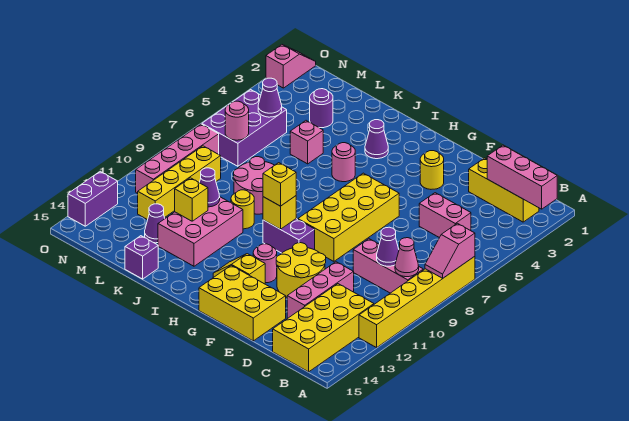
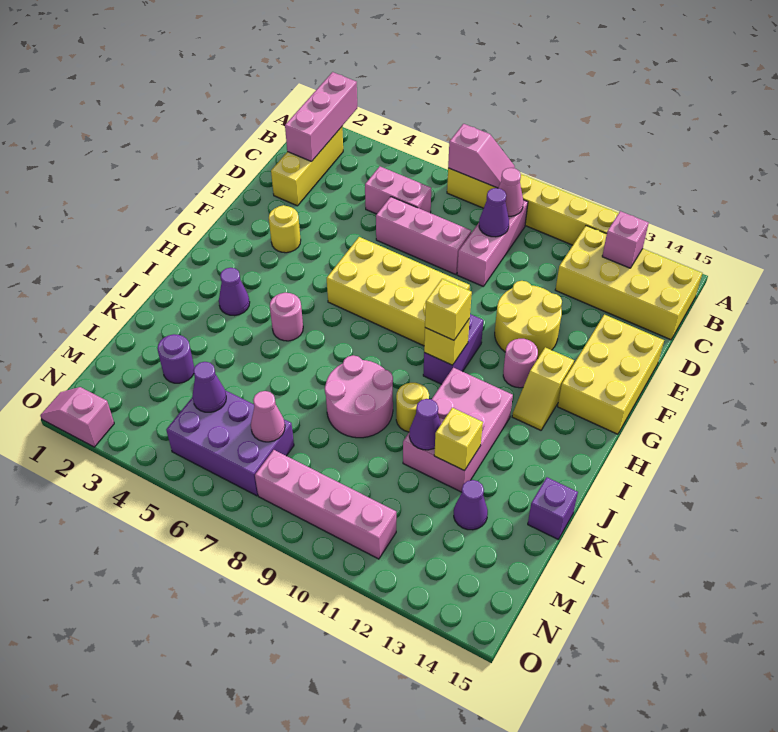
pink 1x2 brick [419,193,471,238] -> pink 1x2 brick turned to [365,166,431,214]
pink 1x3 brick [287,262,354,319] -> pink 1x3 brick moved to [376,197,471,274]
pink 2x3 brick [158,197,243,266] -> pink 2x3 brick turned to [403,368,513,492]
pink 1x1 brick [290,121,323,164] -> pink 1x1 brick moved to [602,211,649,268]
pink 1x1 round brick [225,101,249,140] -> pink 1x1 cone [251,391,285,442]
yellow 1x4 brick [138,146,221,220] -> none
purple 1x2 brick [68,171,118,226] -> none

